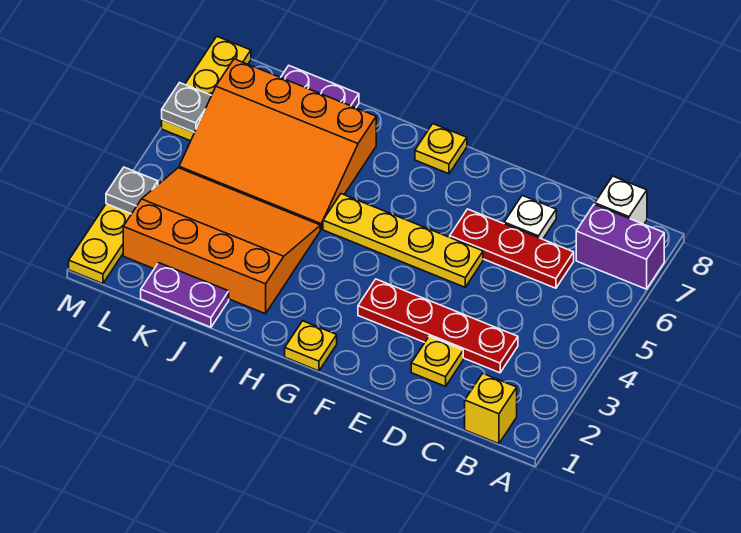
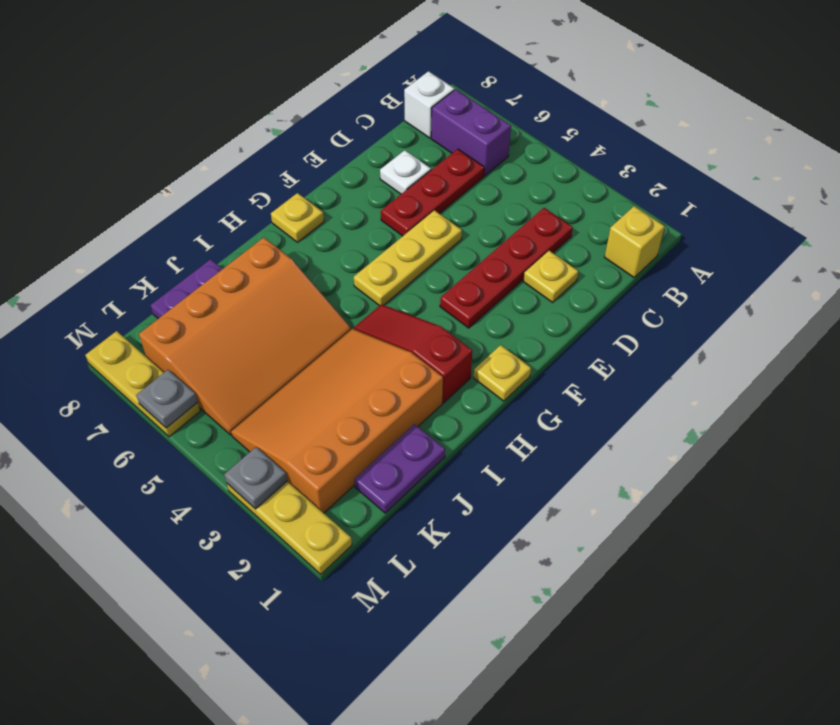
purple 1x2 brick [576,204,664,289] -> purple 1x2 brick turned to [431,89,511,176]
yellow 1x4 plate [323,194,483,287] -> yellow 1x3 plate [354,210,462,306]
none -> red 1x3 slope [354,304,472,403]

